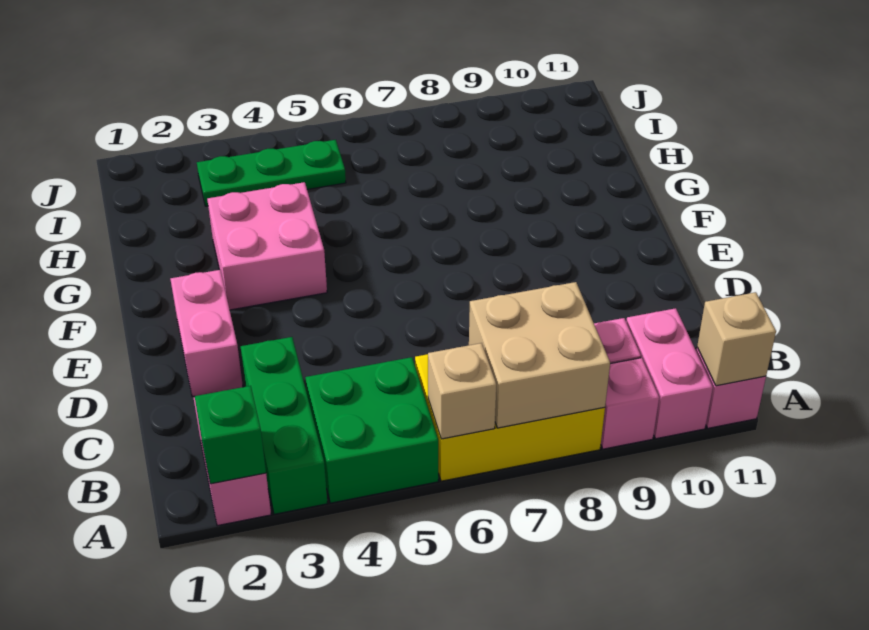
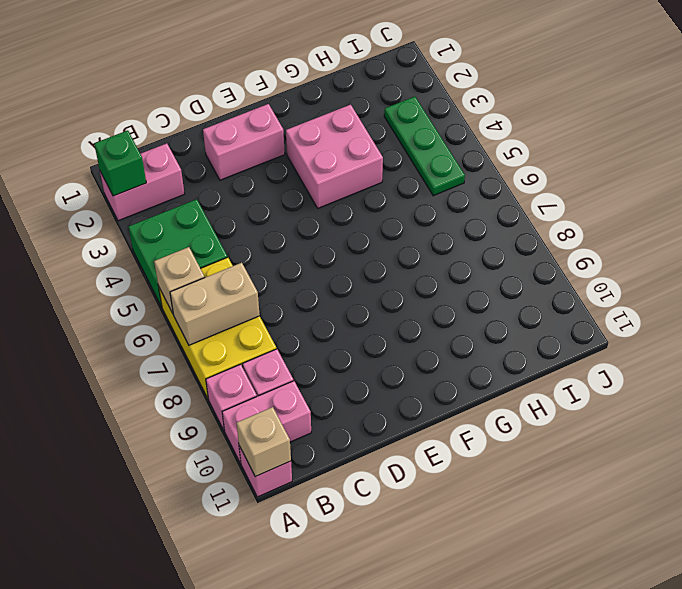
green 1x3 brick [241,337,328,514] -> none
tan 2x2 brick [469,282,610,428] -> tan 1x2 brick [170,263,260,345]

